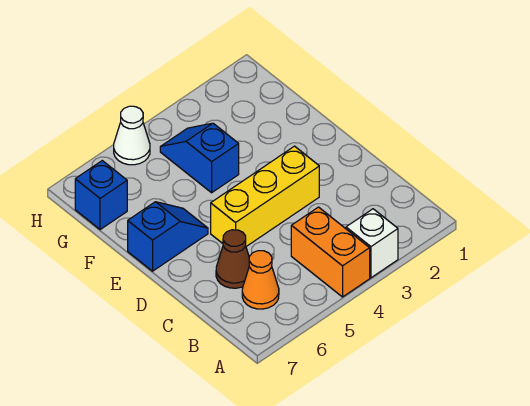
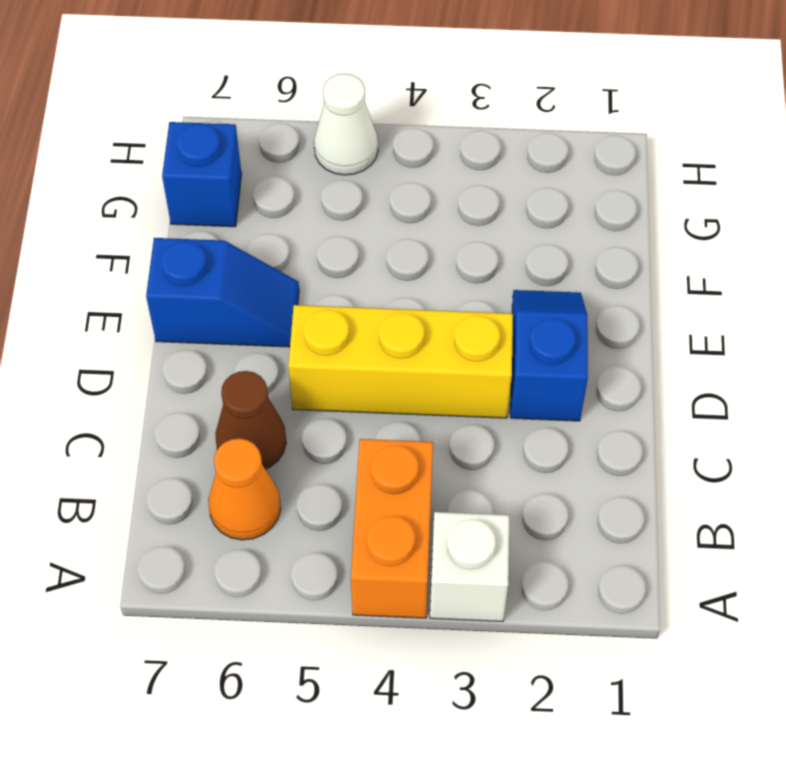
blue 1x2 slope [160,123,239,193] -> blue 1x2 slope moved to [511,290,588,421]

